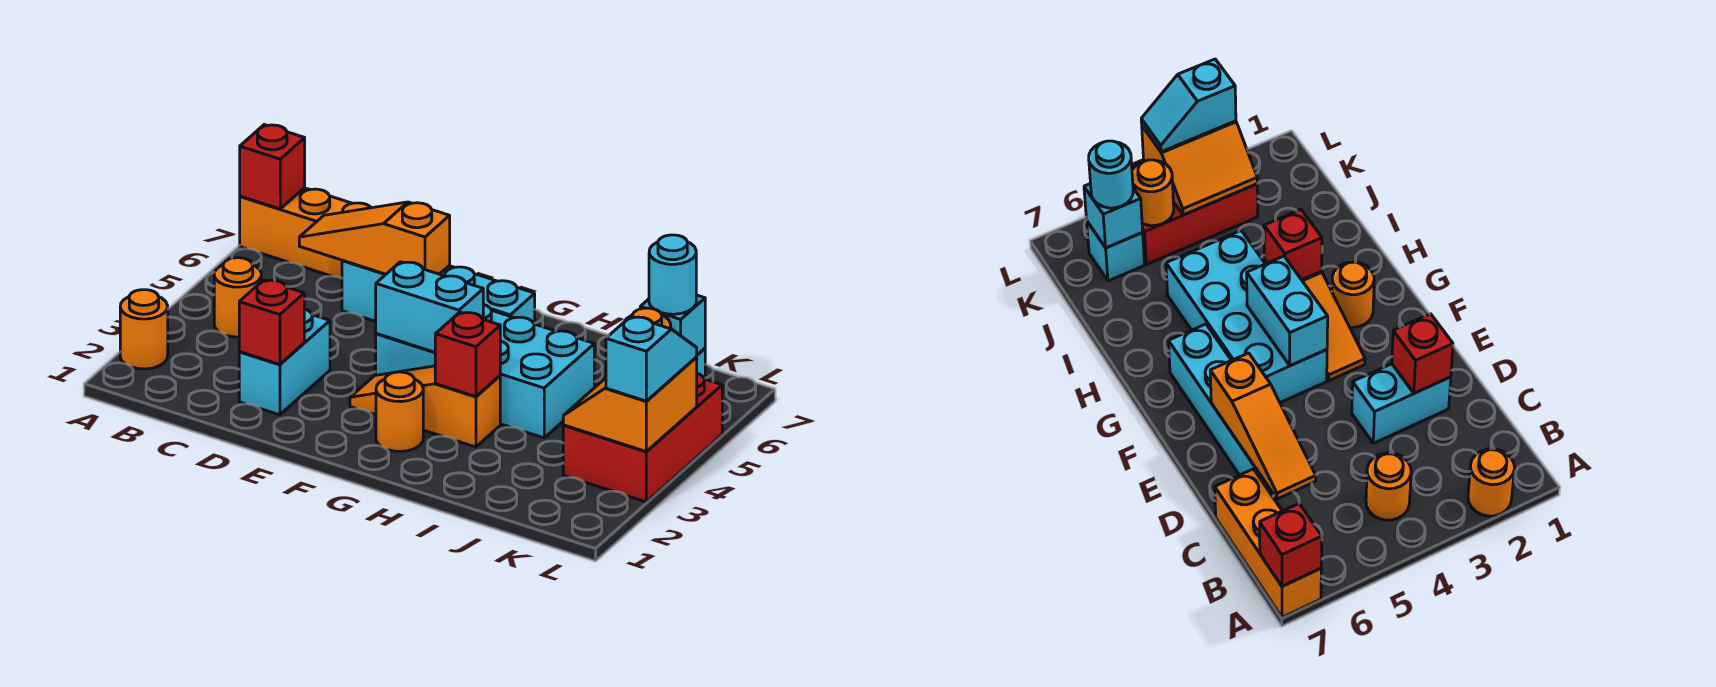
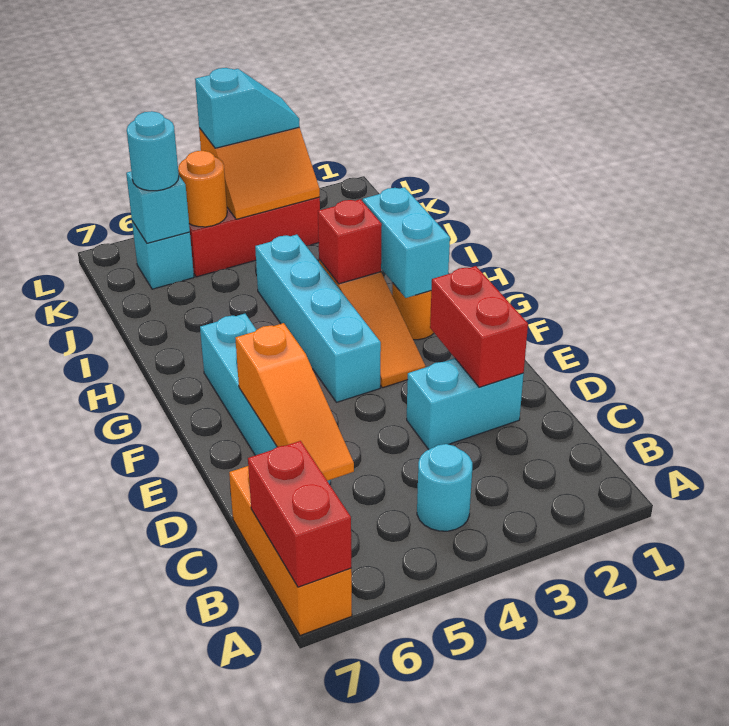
orange 1x1 round brick [120,290,168,369] -> none
red 1x1 brick [240,125,305,209] -> red 1x2 brick [248,441,351,587]
orange 1x1 round brick [214,258,261,337] -> cyan 1x1 round brick [417,444,472,531]
red 1x1 brick [239,280,304,364] -> red 1x2 brick [430,266,528,387]
cyan 2x4 brick [376,305,594,438] -> cyan 1x4 brick [255,235,381,402]
cyan 1x2 brick [376,262,483,352] -> cyan 1x2 brick moved to [363,187,450,298]
cyan 1x2 slope [606,316,697,401] -> cyan 1x2 slope turned to [195,68,299,148]

